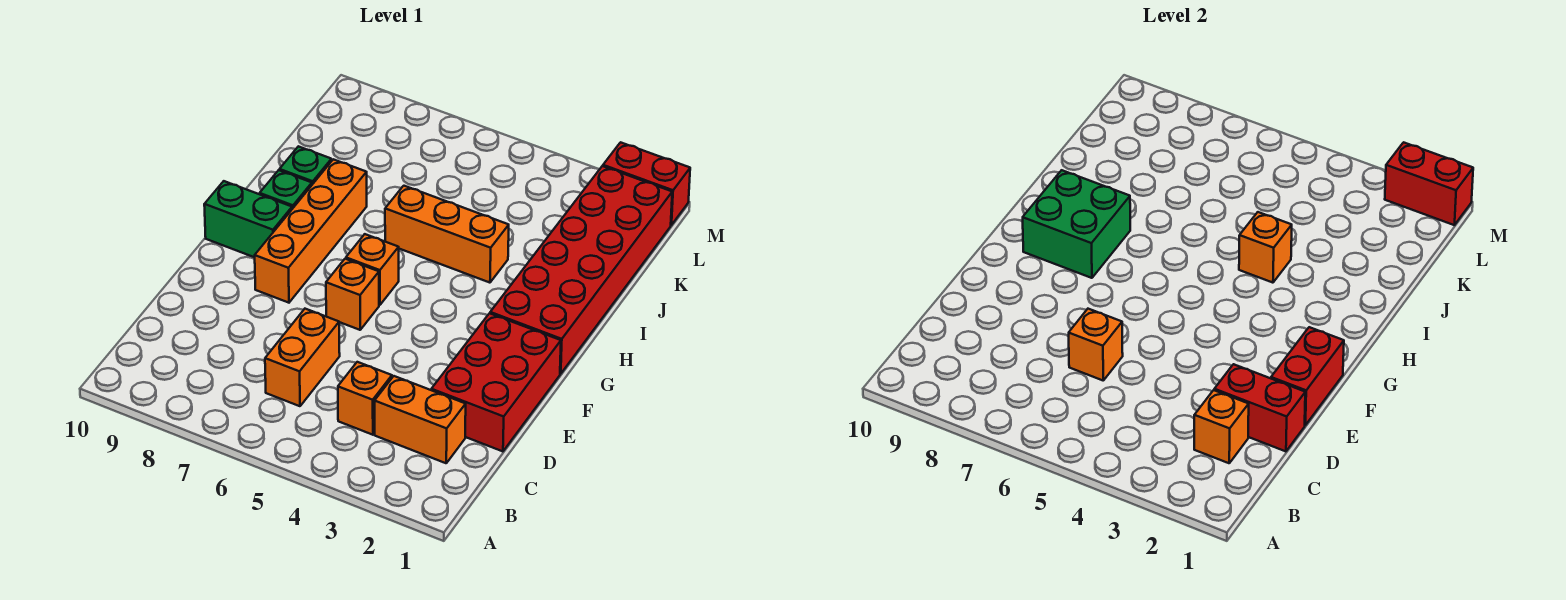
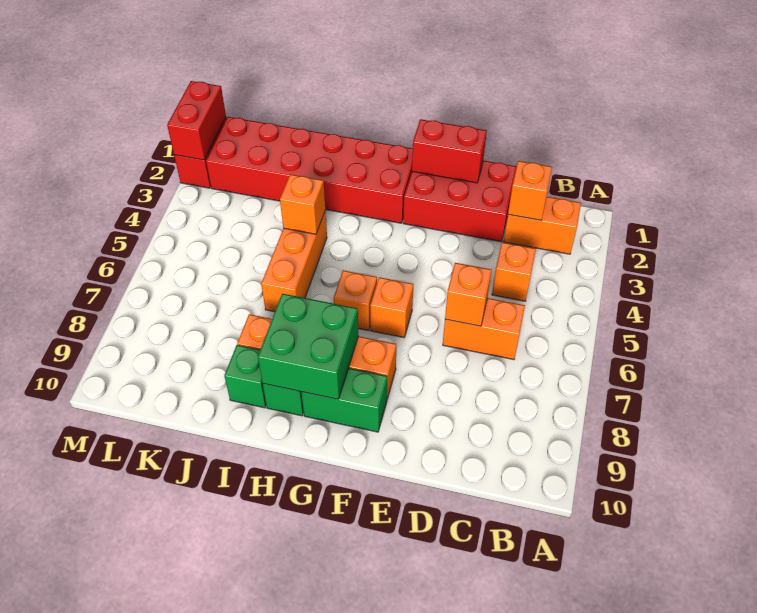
orange 1x2 brick [375,376,466,463] -> orange 1x2 brick turned to [504,197,581,254]
red 1x2 brick [1214,364,1305,451] -> none
green 1x2 brick [204,181,292,257] -> green 1x2 brick turned to [301,368,387,432]

